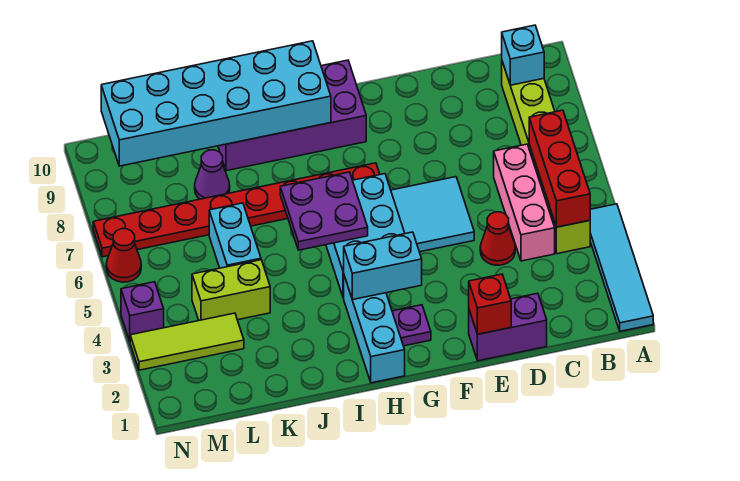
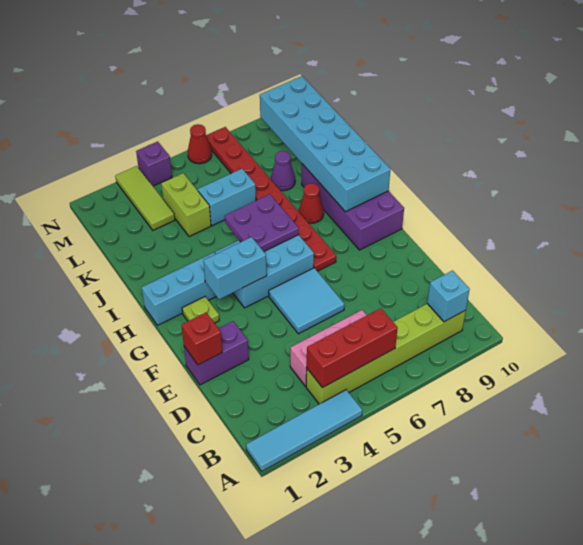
purple 1x2 brick [469,293,547,361] -> purple 1x2 brick turned to [184,321,249,385]
red 1x1 cone [480,212,515,265] -> red 1x1 cone moved to [299,183,324,223]
purple 1x1 plate [392,305,431,346] -> lime 1x1 plate [182,297,219,323]
cyan 1x2 brick [344,232,422,300] -> cyan 1x2 brick turned to [203,237,267,299]

